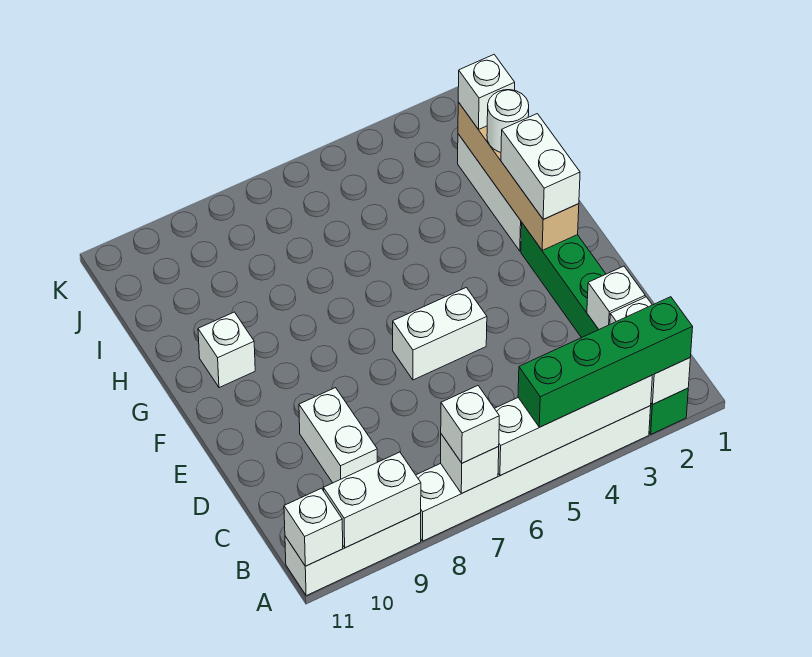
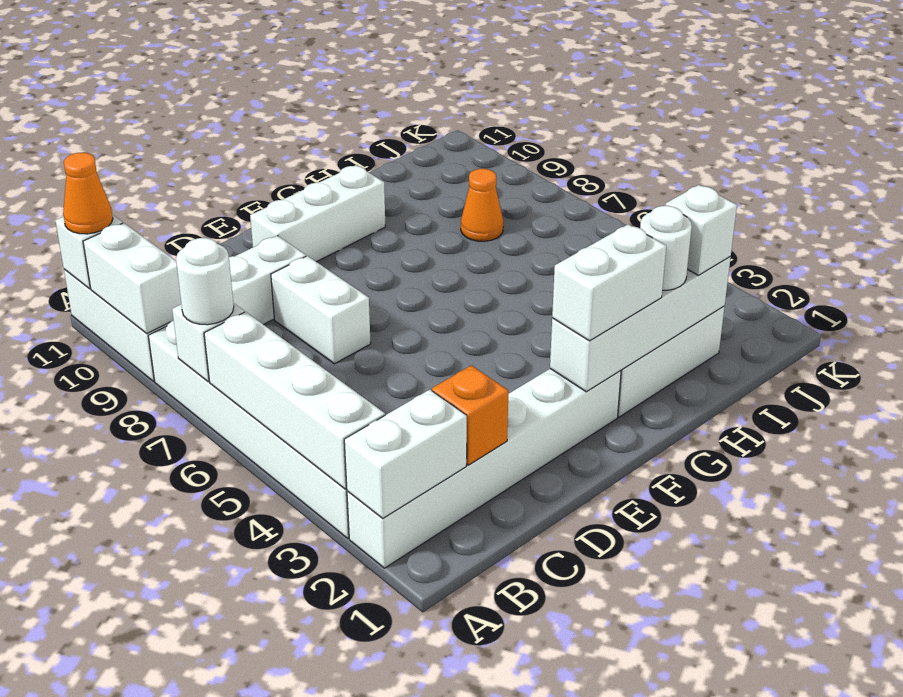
green 1x6 brick [521,223,688,434] -> white 1x6 brick [347,369,621,568]
green 1x4 brick [518,297,693,427] -> none
white 1x1 brick [441,386,499,463] -> white 1x1 round brick [176,238,234,325]
none -> orange 1x1 cone [63,153,113,234]
white 1x1 brick [587,266,645,329] -> orange 1x1 brick [432,365,508,465]
white 1x2 brick [393,287,487,380] -> white 1x2 brick moved to [271,256,371,364]
tan 1x4 brick [458,102,579,250] -> white 1x4 brick [550,257,731,392]
white 1x1 brick [198,312,255,388] -> white 1x3 brick [250,165,385,262]
none -> orange 1x1 cone [461,169,503,241]

